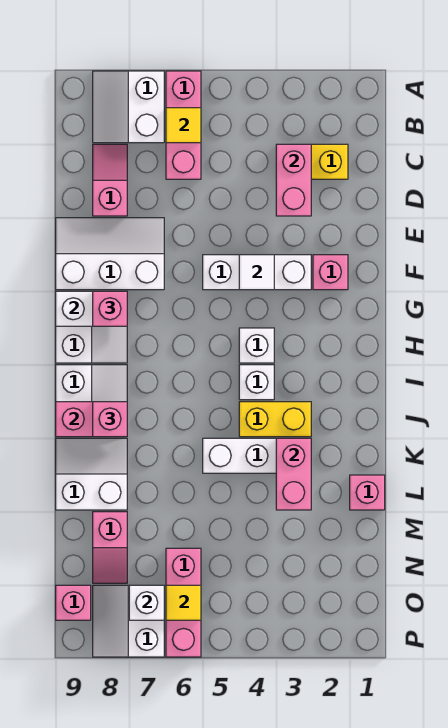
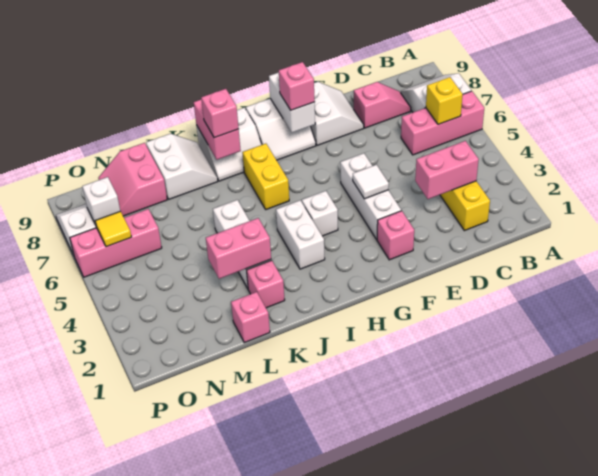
yellow 1x1 tile [166,108,201,143] -> yellow 1x1 brick [426,77,463,124]
white 2x3 slope [56,218,164,290] -> white 2x2 slope [311,82,364,145]
white 1x1 brick [239,365,274,400] -> white 1x2 brick [276,200,325,269]
yellow 1x2 brick [239,402,311,437] -> yellow 1x2 brick moved to [242,144,289,209]
pink 1x2 slope [93,512,127,583] -> pink 2x2 slope [98,143,167,216]
pink 1x1 brick [56,585,91,620] -> pink 1x1 brick moved to [247,260,285,308]

